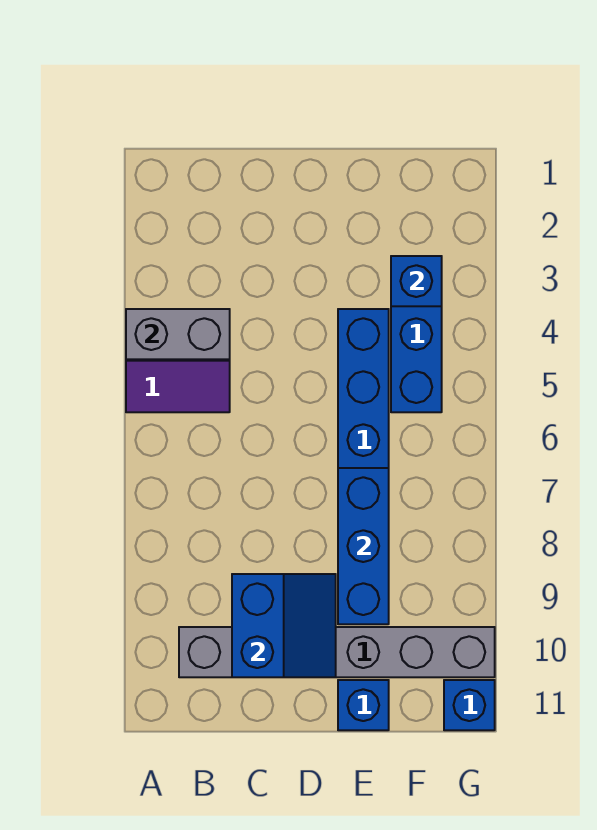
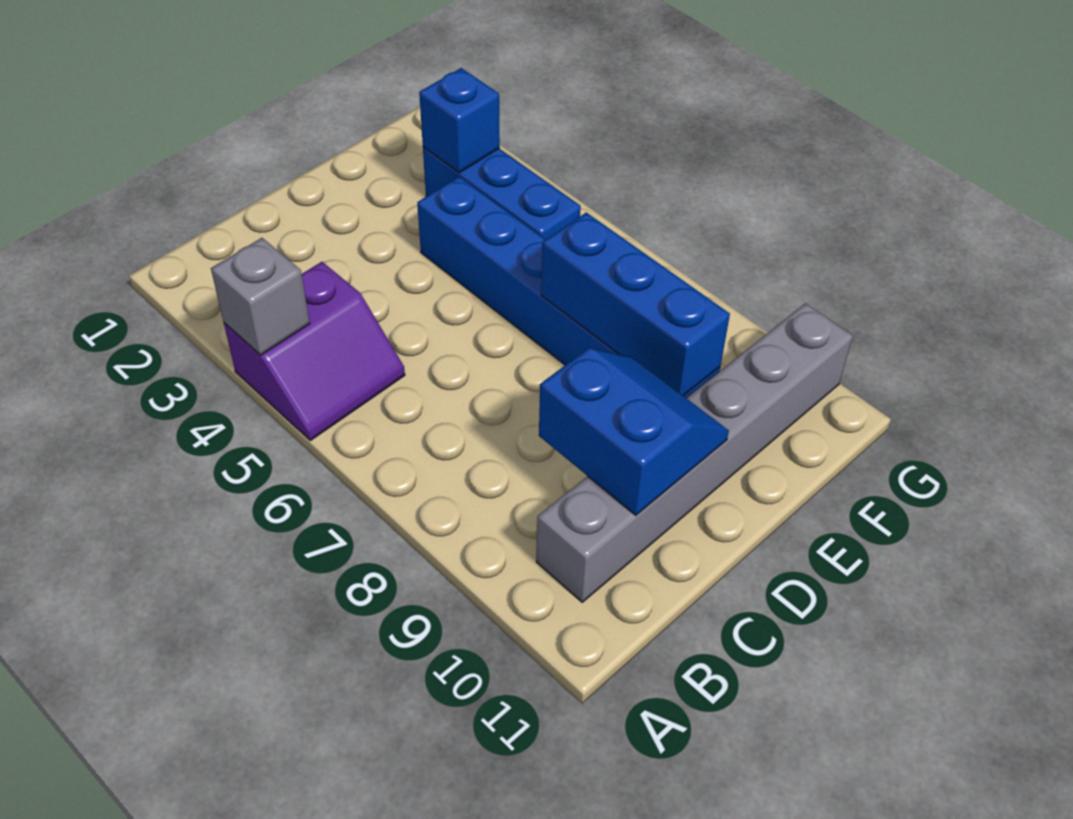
grey 1x2 brick [126,309,230,359] -> grey 1x1 brick [211,238,310,355]
blue 1x1 brick [338,680,389,730] -> none
blue 1x1 brick [444,680,495,730] -> none

